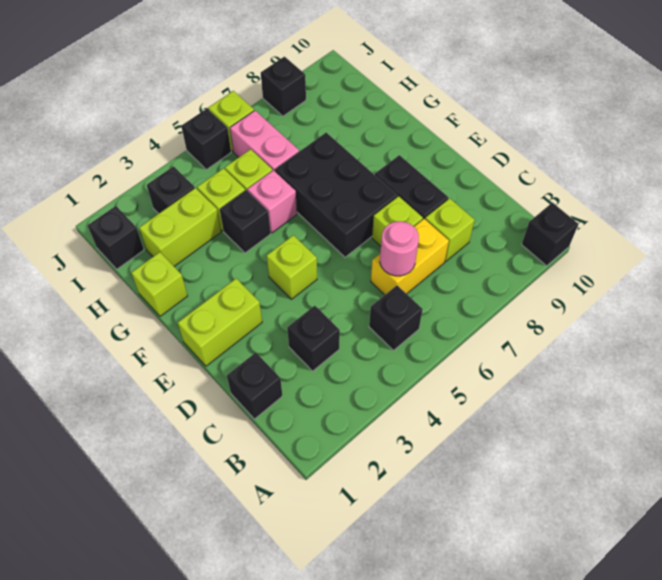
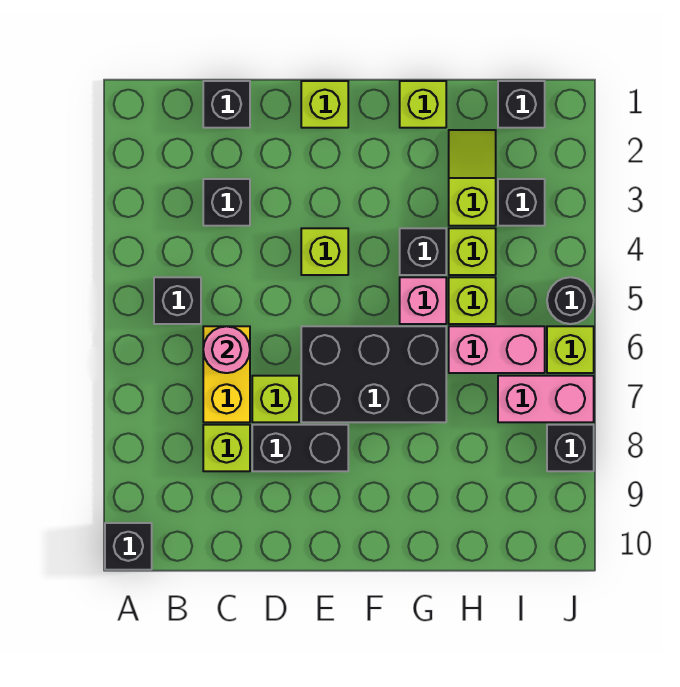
lime 1x2 brick [178,278,262,366] -> lime 1x1 brick [301,81,348,128]
lime 1x2 brick [139,188,221,266] -> lime 1x2 slope [449,130,496,226]
none -> pink 1x2 brick [498,376,594,422]
black 1x1 brick [181,109,231,170] -> black 1x1 round brick [547,277,594,324]

